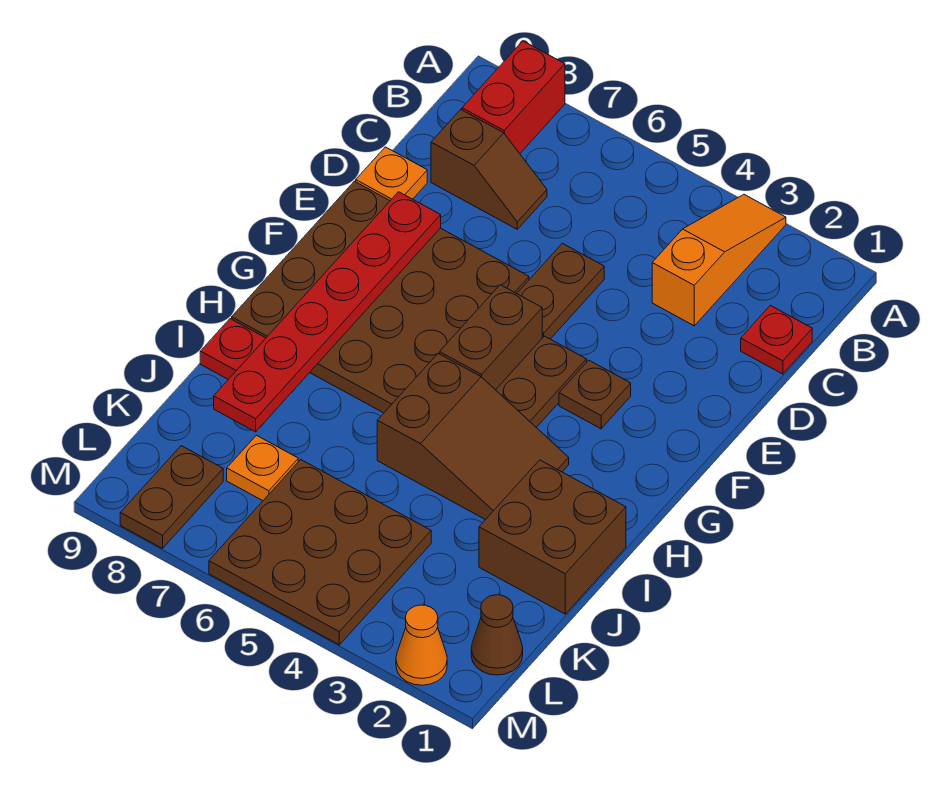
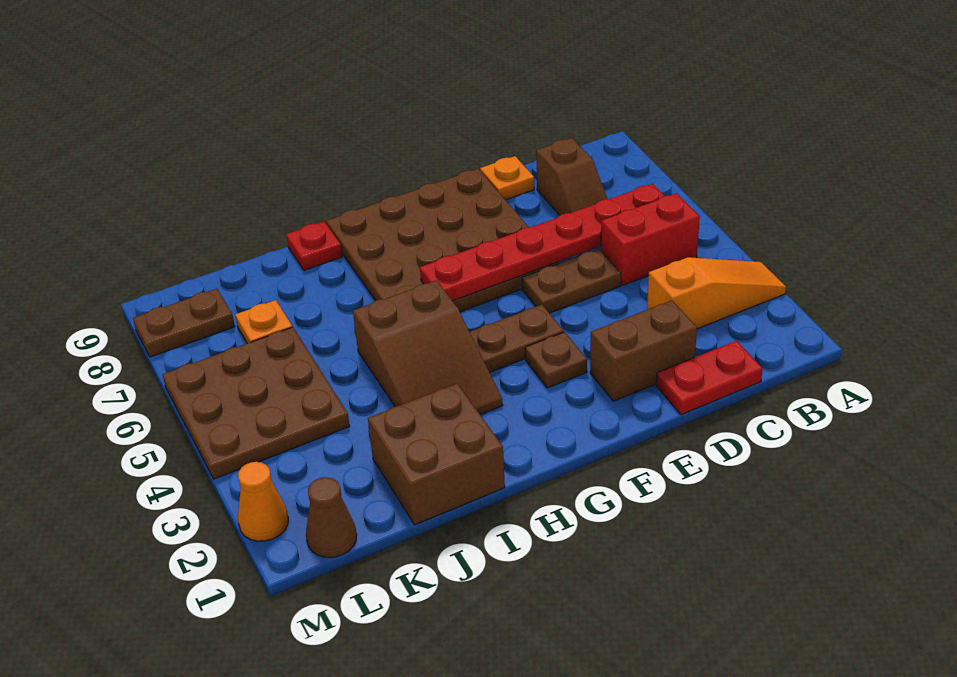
red 1x2 brick [462,41,565,153] -> red 1x2 brick moved to [601,193,700,285]
red 1x1 plate [741,305,812,374] -> red 1x2 plate [656,341,763,415]
red 1x6 plate [214,192,441,432] -> red 1x6 plate moved to [420,184,664,301]
brown 1x2 brick [440,285,542,390] -> brown 1x2 brick moved to [590,300,697,401]

